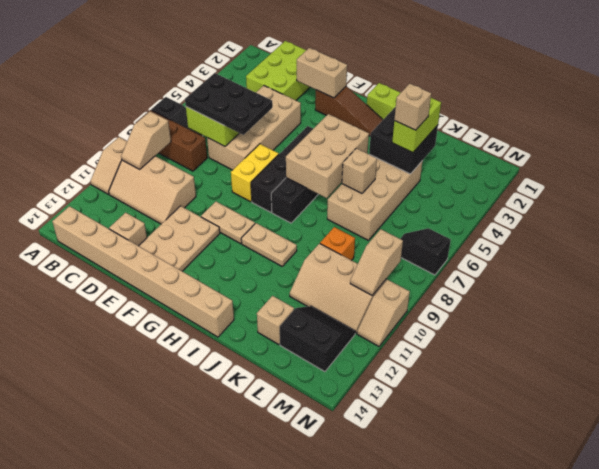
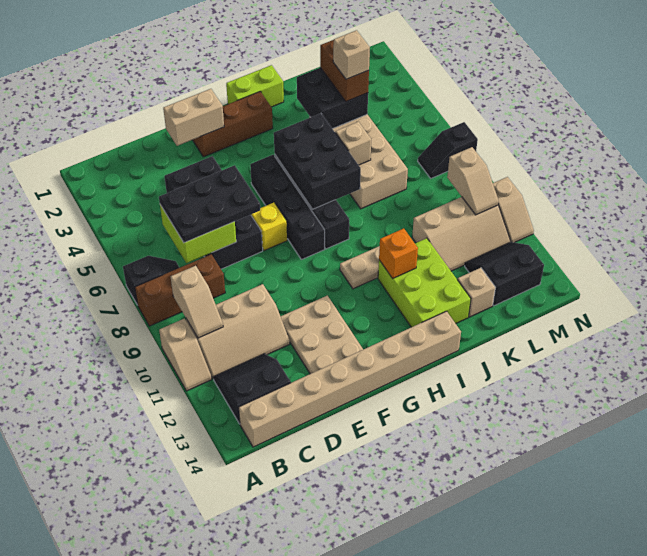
none -> black 2x2 slope [213,354,291,424]
lime 2x3 brick [246,41,310,100] -> lime 2x3 brick moved to [378,238,471,327]
tan 2x4 brick [207,86,301,170] -> black 2x4 brick [164,156,263,269]
tan 1x1 brick [109,213,147,246] -> none
brown 1x3 slope [315,86,383,136] -> brown 1x3 brick [193,92,273,157]
yellow 1x2 brick [231,144,279,202] -> yellow 1x1 brick [251,203,287,251]
tan 1x2 plate [201,202,255,244] -> none
tan 2x3 brick [286,114,369,198] -> black 2x3 brick [274,113,361,209]
lime 1x2 brick [392,98,441,153] -> brown 1x2 brick [320,40,369,102]
orange 1x1 brick [320,227,355,260] -> orange 1x1 brick moved to [379,229,418,278]

